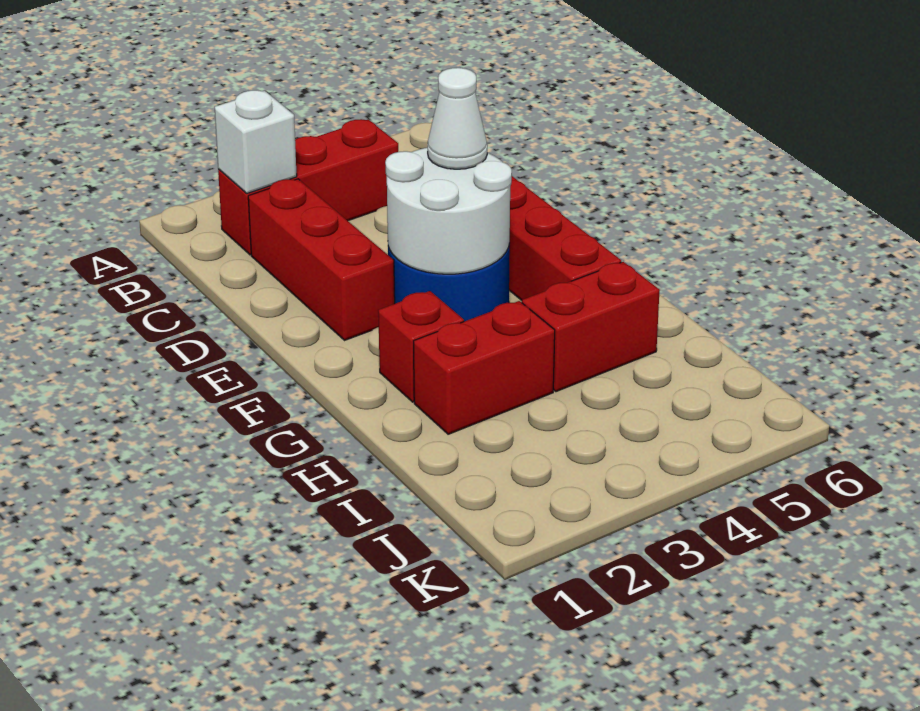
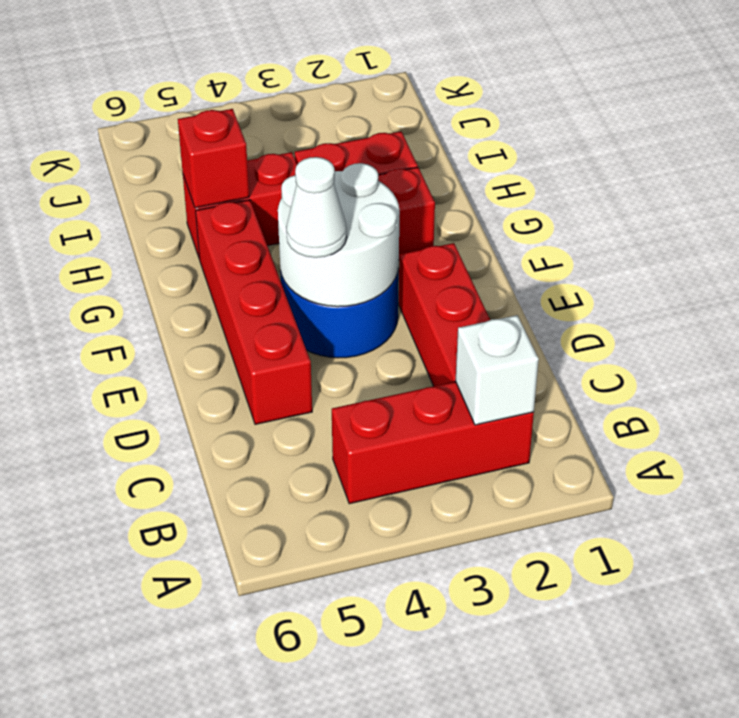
none -> red 1x1 brick [178,109,249,208]

